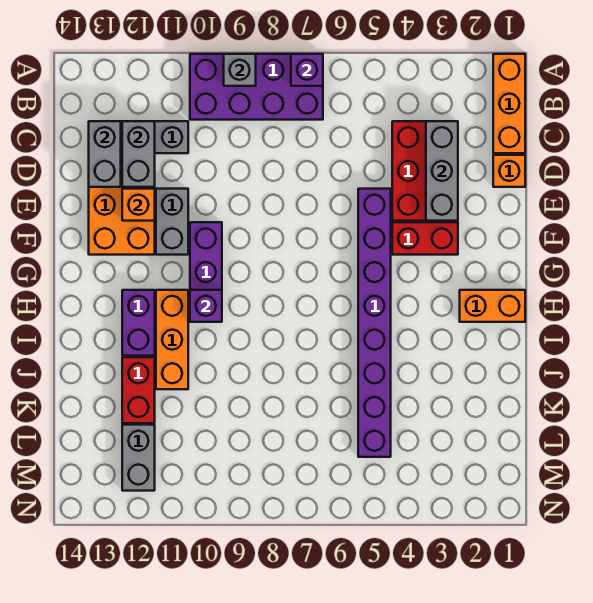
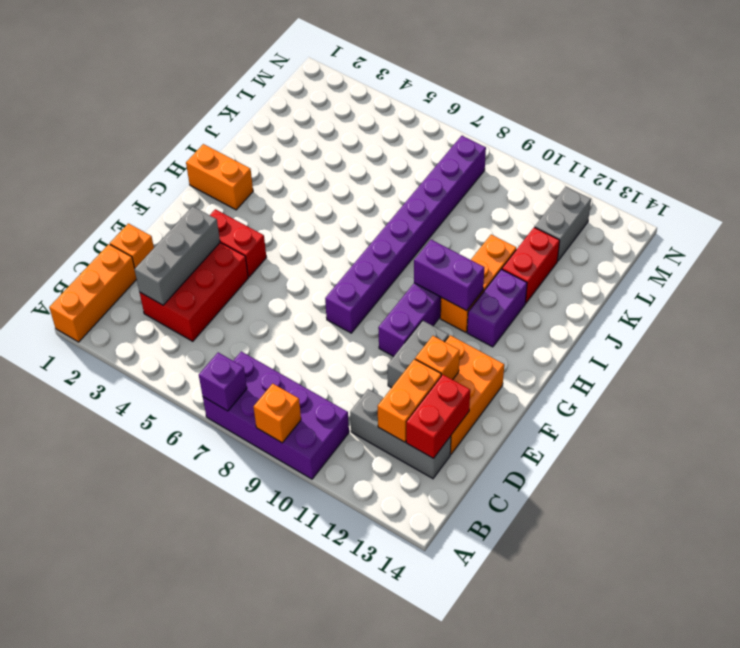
grey 1x1 brick [224,54,256,86] -> orange 1x1 brick [254,384,301,443]
grey 1x2 brick [122,121,155,187] -> orange 1x2 brick [378,359,441,442]
grey 1x2 brick [89,121,121,187] -> red 1x2 brick [406,375,470,458]
purple 1x8 brick [358,189,391,457] -> purple 1x8 brick moved to [325,136,486,333]
purple 1x1 brick [190,290,222,322] -> purple 1x2 brick [414,240,484,311]

